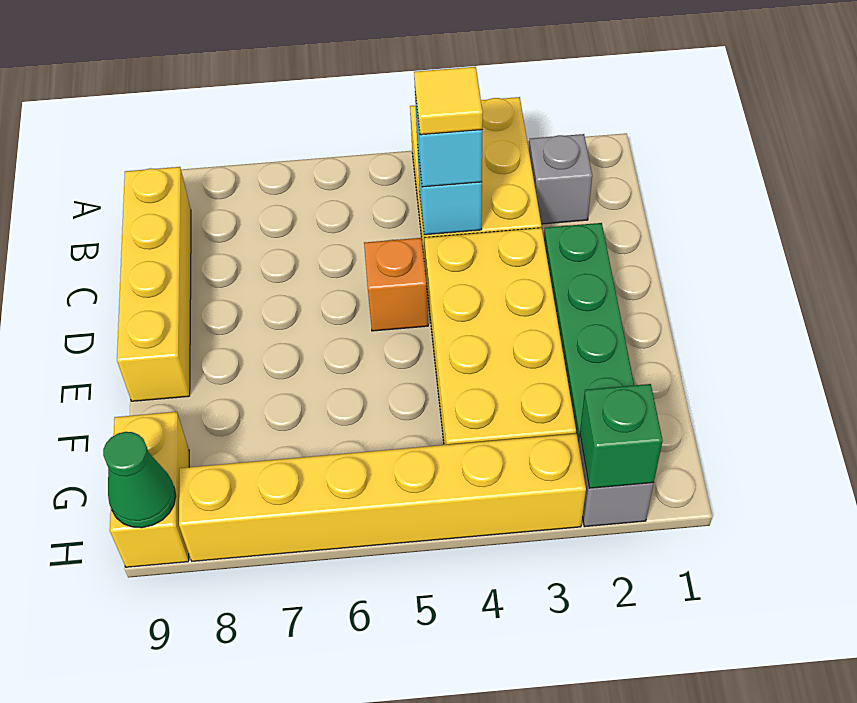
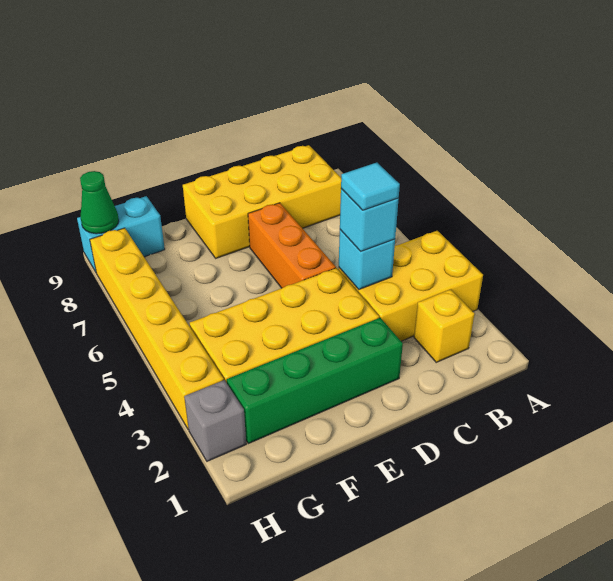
grey 1x1 brick [529,134,592,224] -> yellow 1x1 brick [414,289,474,362]
yellow 1x4 brick [117,167,191,401] -> yellow 2x4 brick [183,145,341,258]
yellow 1x1 tile [414,67,483,135] -> cyan 1x1 tile [341,163,400,210]
orange 1x1 brick [364,238,428,331] -> orange 1x3 brick [248,203,336,288]
yellow 1x2 brick [110,412,189,567] -> cyan 1x2 brick [77,196,165,272]
green 1x1 brick [580,384,663,488] -> none

